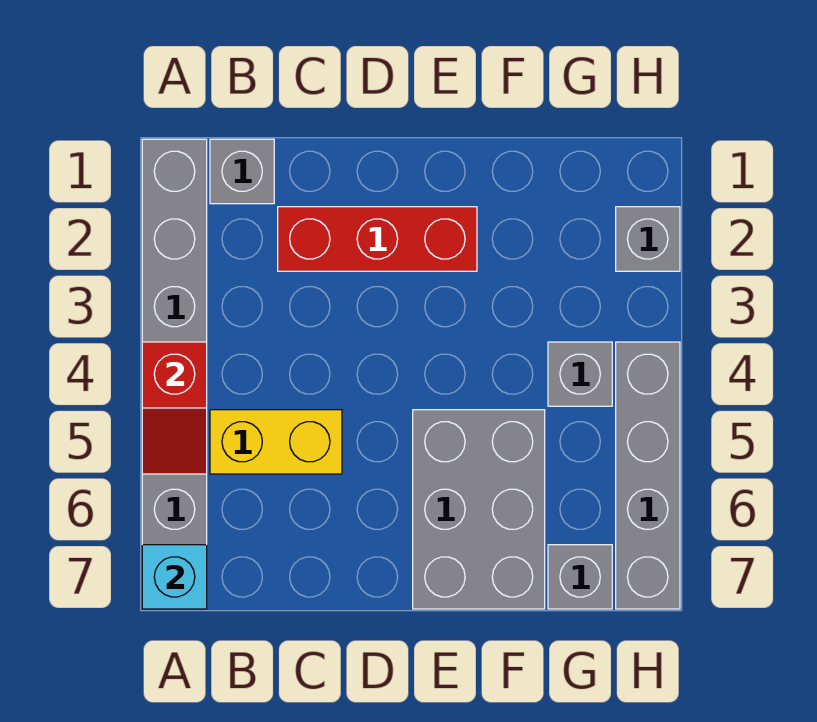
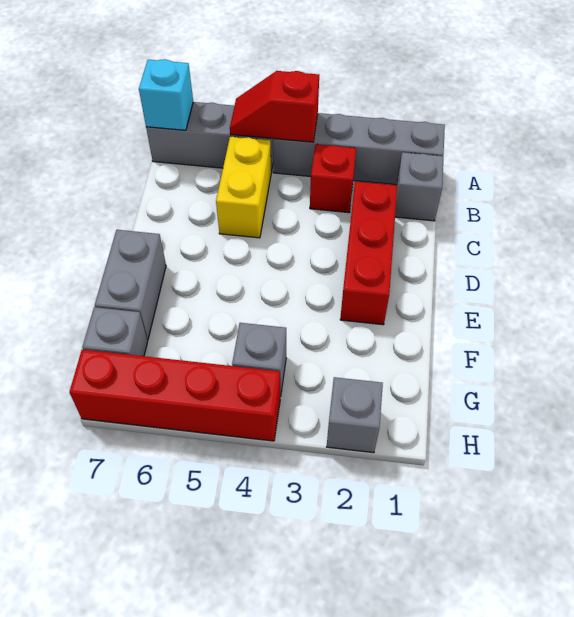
none -> red 1x1 brick [310,144,356,213]
grey 2x3 brick [413,410,545,609] -> grey 1x2 brick [95,230,166,340]
grey 1x4 brick [616,342,680,609] -> red 1x4 brick [70,350,280,441]

